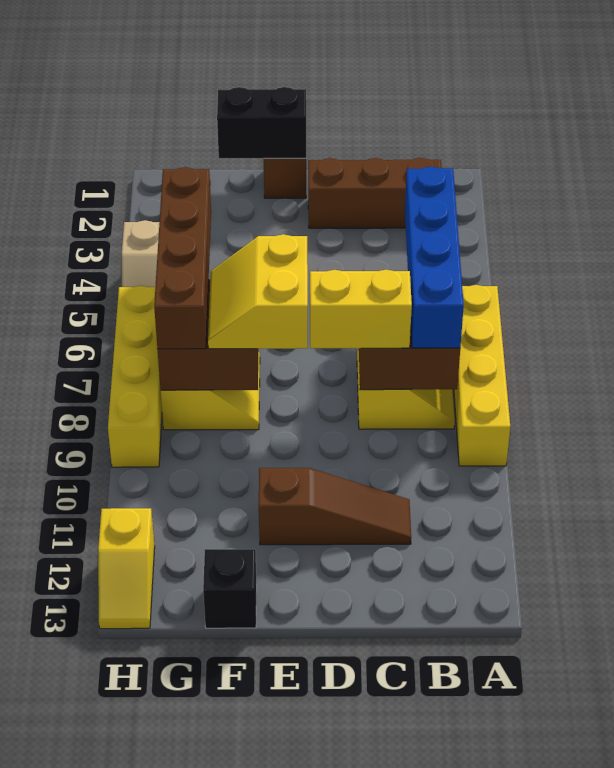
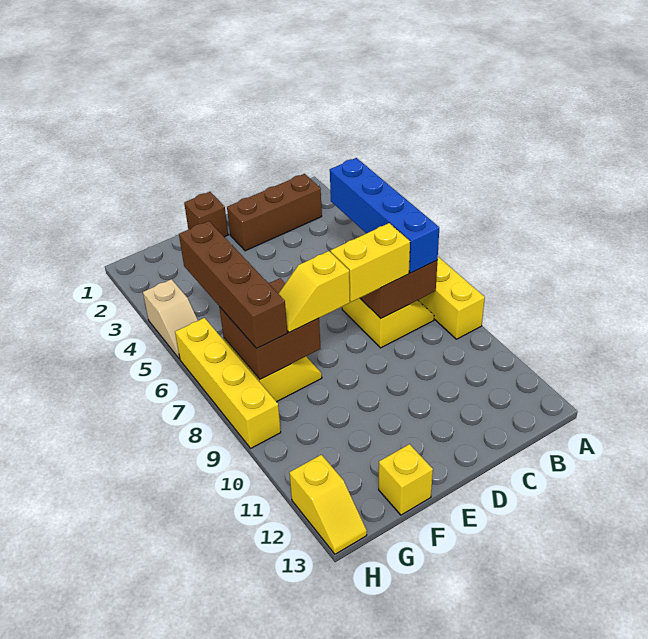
brown 1x3 slope [259,468,411,545] -> none
black 1x2 brick [217,87,306,158] -> none
yellow 2x2 slope [208,234,308,349] -> yellow 1x2 slope [278,251,350,333]
black 1x1 brick [203,549,257,628] -> yellow 1x1 brick [379,444,433,515]

